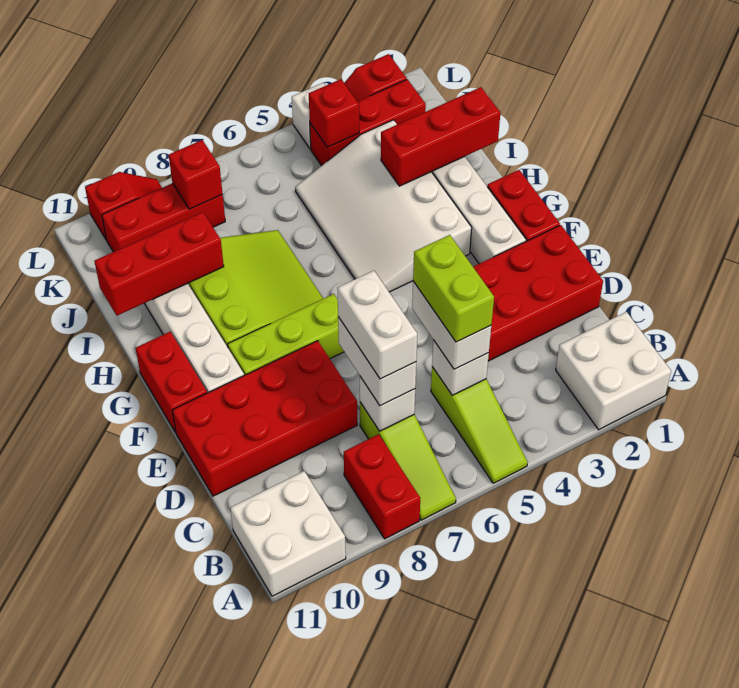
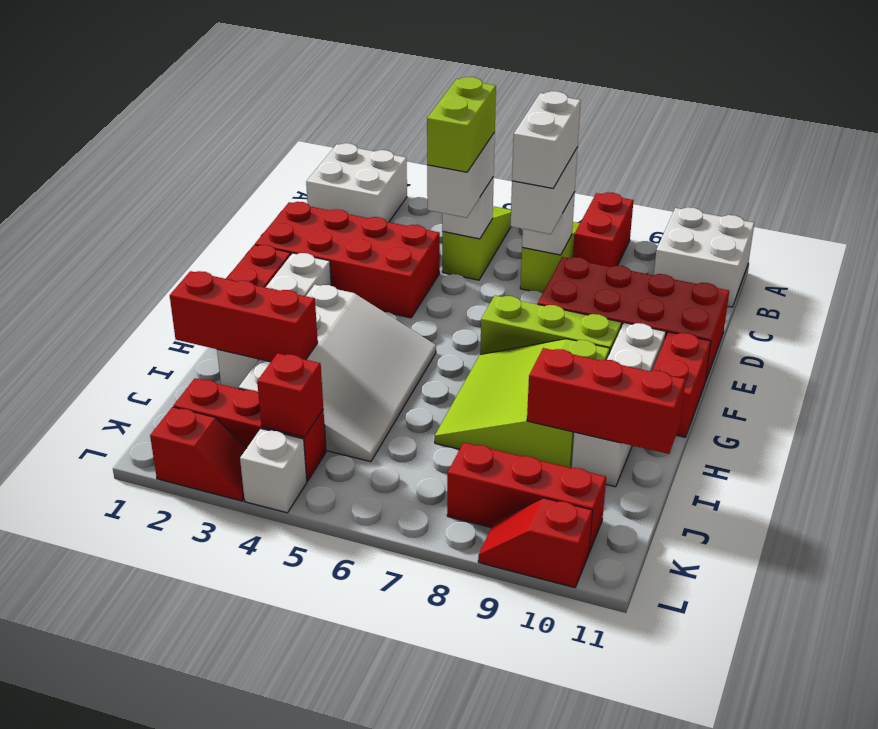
red 1x1 brick [169,140,223,209] -> none

